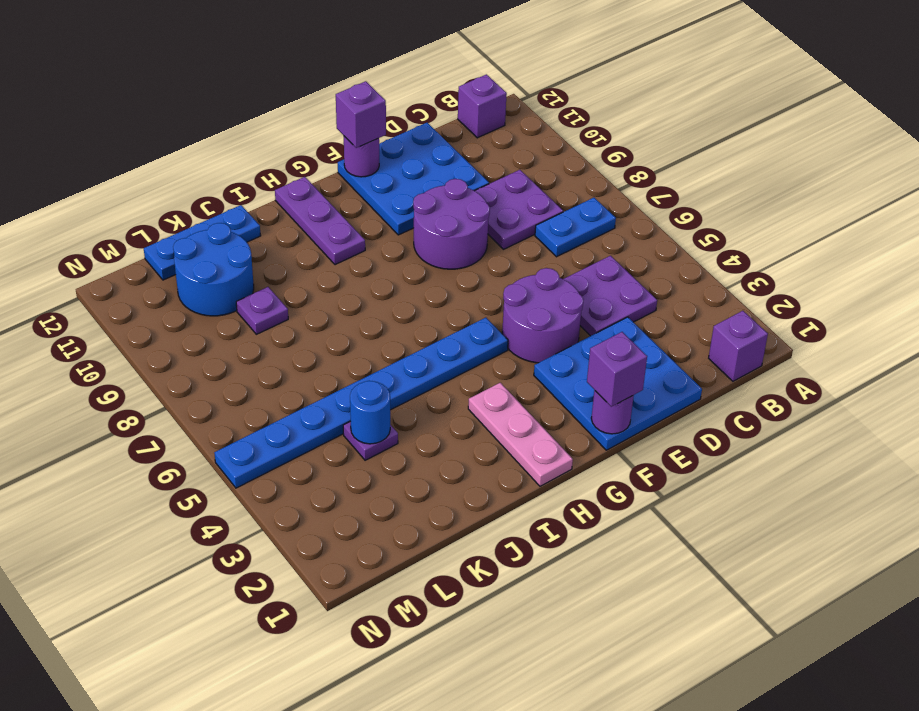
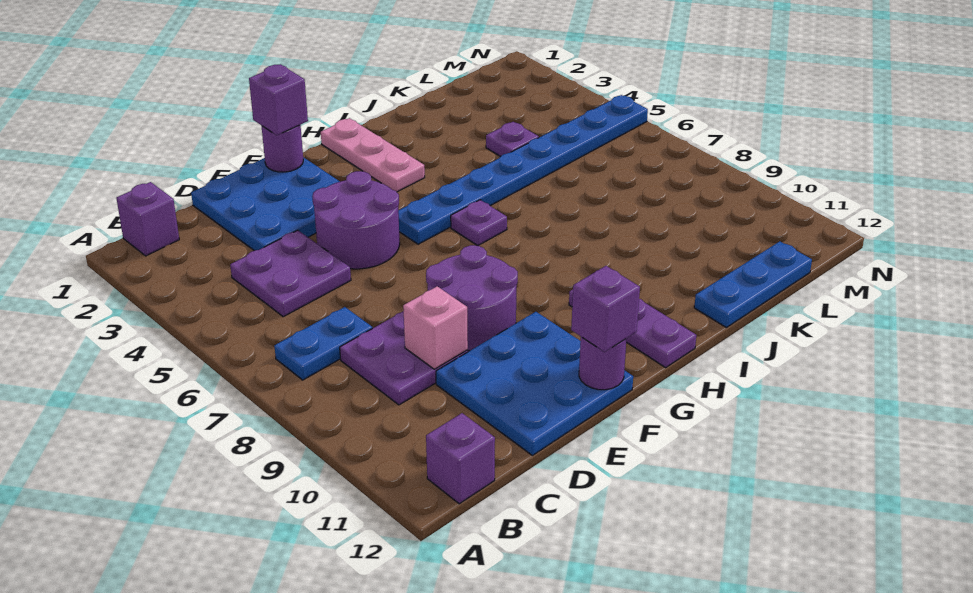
none -> pink 1x1 brick [403,286,468,369]
blue 1x1 round brick [350,381,390,444] -> none
purple 1x1 plate [236,287,288,334] -> purple 1x1 plate moved to [451,200,507,246]
blue 2x2 round brick [173,223,254,316] -> none

